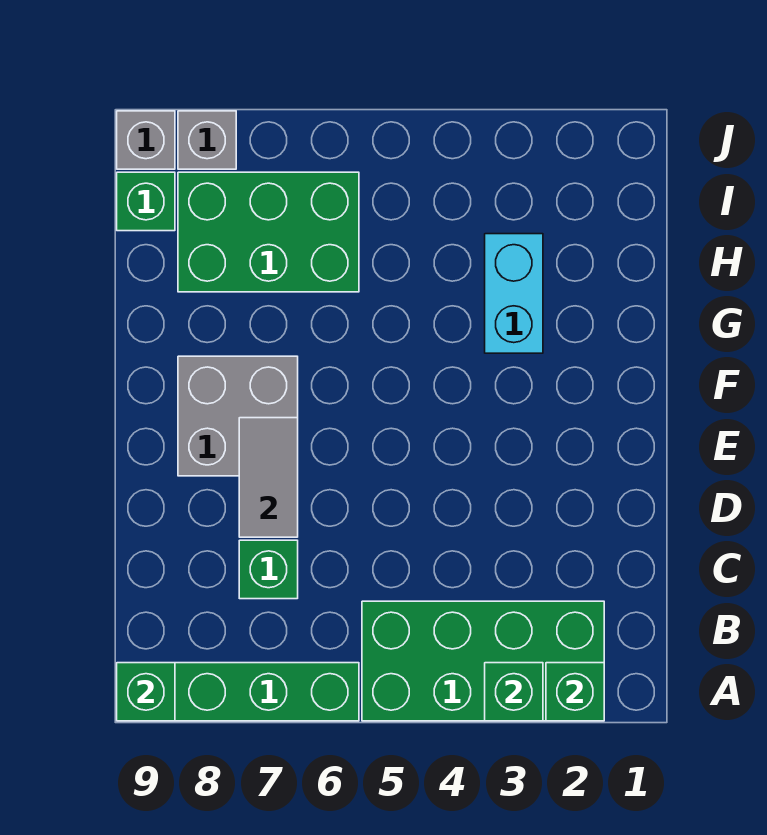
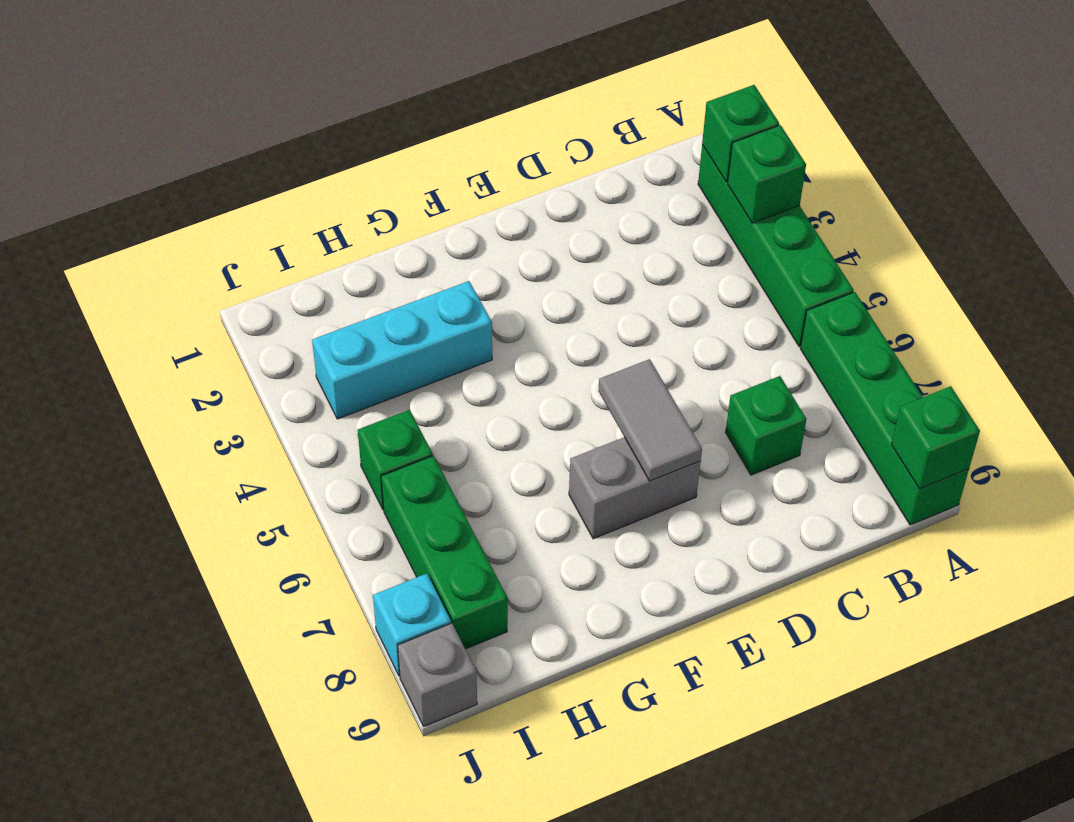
green 2x4 brick [362,601,604,721] -> green 1x4 brick [698,145,854,347]
grey 1x2 tile [239,418,298,537] -> grey 1x2 tile turned to [598,359,702,481]
grey 2x2 brick [178,356,298,476] -> grey 1x2 brick [569,437,701,539]
cyan 1x2 brick [485,234,543,353] -> cyan 1x3 brick [312,281,492,419]
green 2x3 brick [178,172,359,292] -> green 1x3 brick [381,456,508,649]
green 1x1 brick [117,172,175,231] -> green 1x1 brick moved to [358,410,433,510]
grey 1x1 brick [178,111,236,169] -> cyan 1x1 brick [373,573,451,676]

